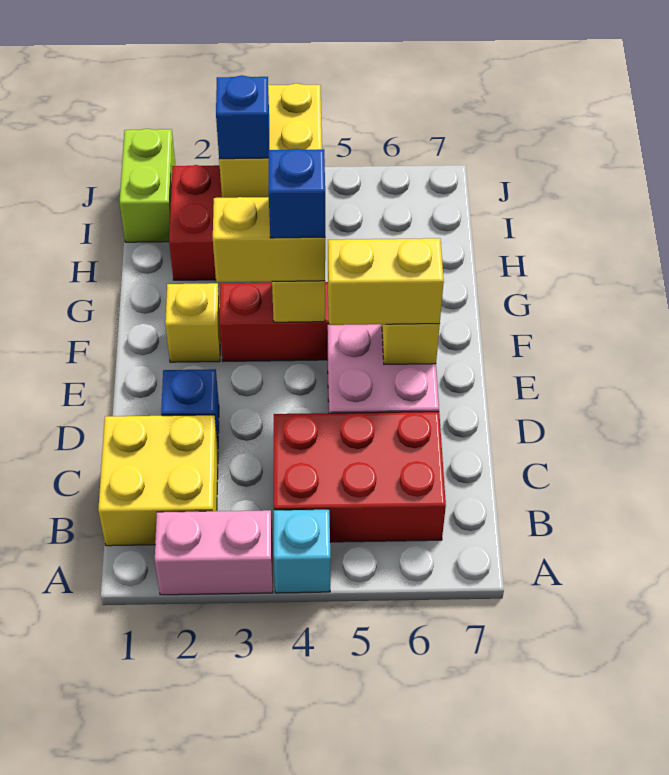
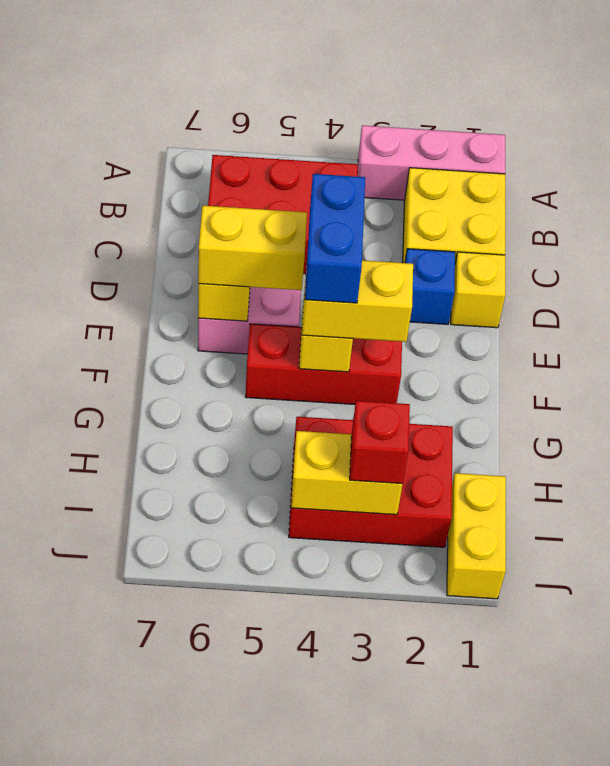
pink 1x2 brick [155,510,273,595] -> pink 1x3 brick [357,125,505,200]
cyan 1x1 brick [274,509,331,593] -> none
yellow 1x1 brick [165,283,221,362] -> yellow 1x1 brick moved to [451,252,505,328]
blue 1x1 brick [269,149,325,238] -> blue 1x2 brick [305,174,365,303]
lime 1x2 brick [120,129,176,242] -> yellow 1x2 brick [447,473,506,599]
yellow 2x2 brick [219,83,322,198] -> yellow 1x2 brick [291,431,403,515]
blue 1x1 brick [216,75,269,159] -> red 1x1 brick [350,401,410,484]

